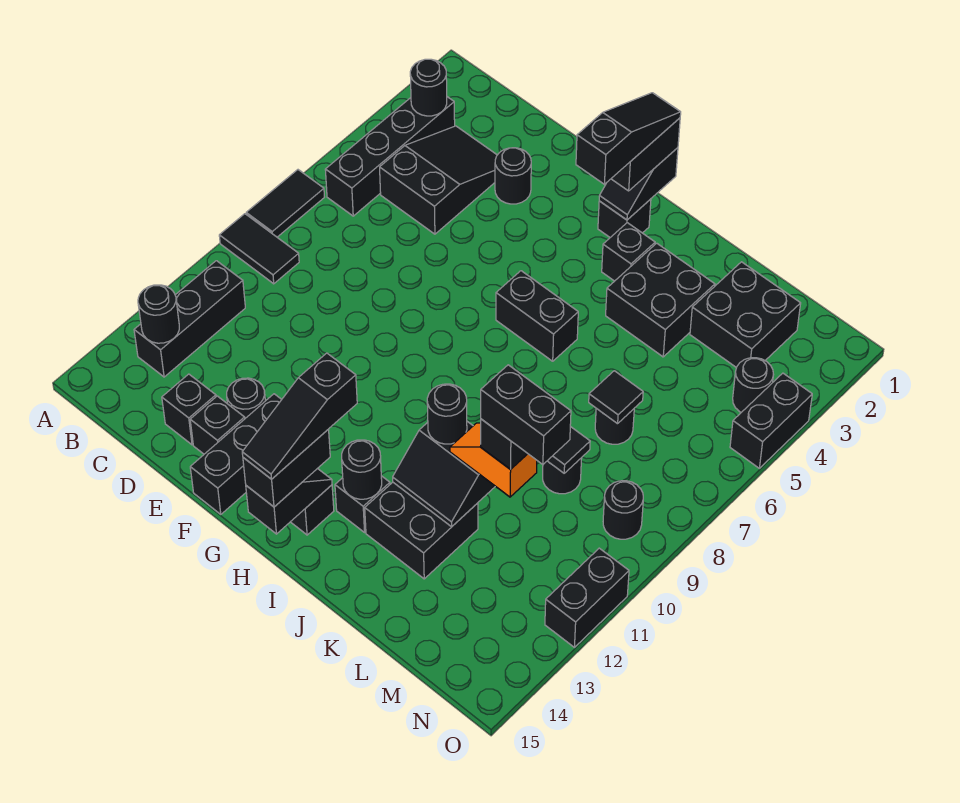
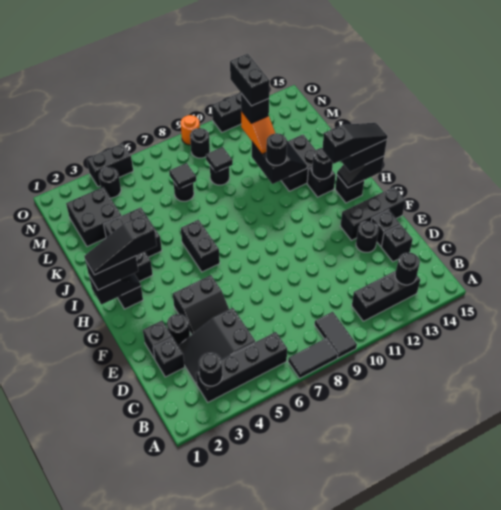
none -> black 1x1 brick [153,338,185,377]
none -> black 1x1 brick [143,321,172,359]
none -> black 2x2 slope [173,275,229,335]
none -> orange 1x1 round brick [181,115,200,145]

